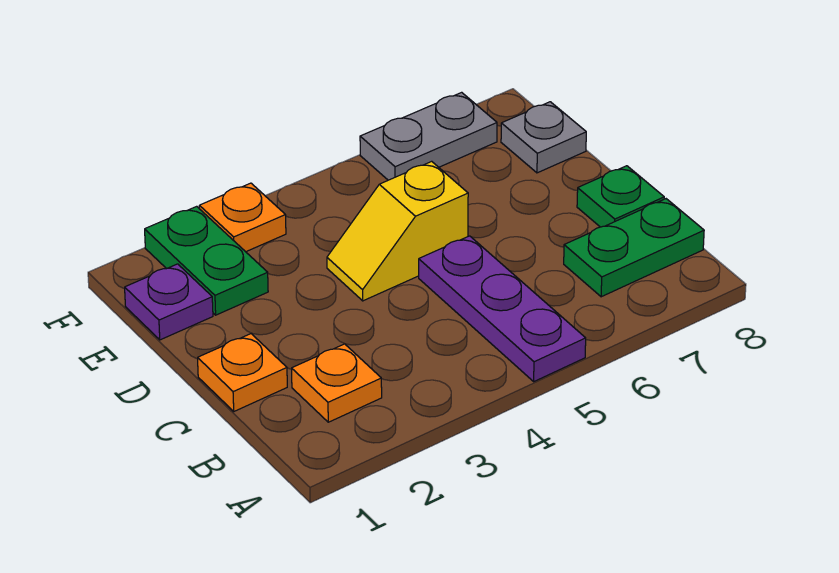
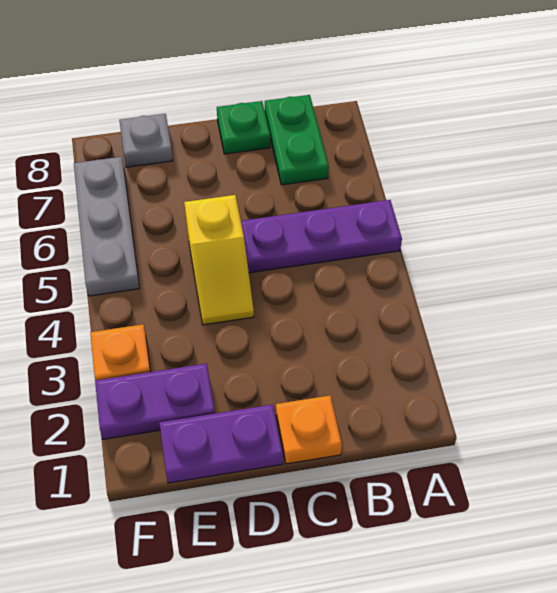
orange 1x1 plate [292,344,382,422] -> none
purple 1x1 plate [125,264,213,340] -> purple 1x2 plate [159,404,283,483]
green 1x2 plate [145,206,268,315] -> purple 1x2 plate [95,363,215,439]
grey 1x2 plate [360,92,497,180] -> grey 1x3 plate [74,157,139,296]

